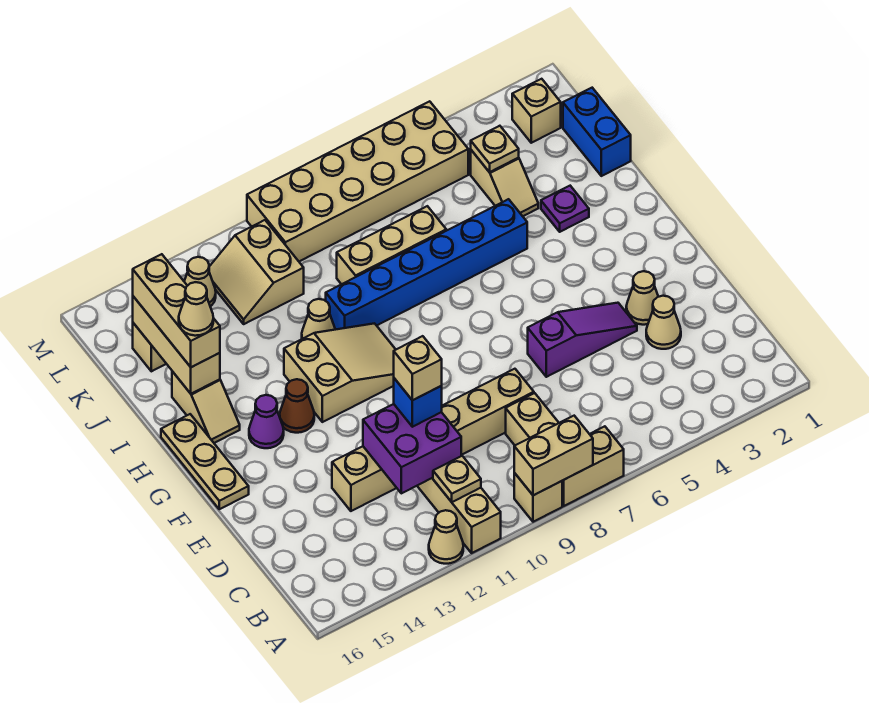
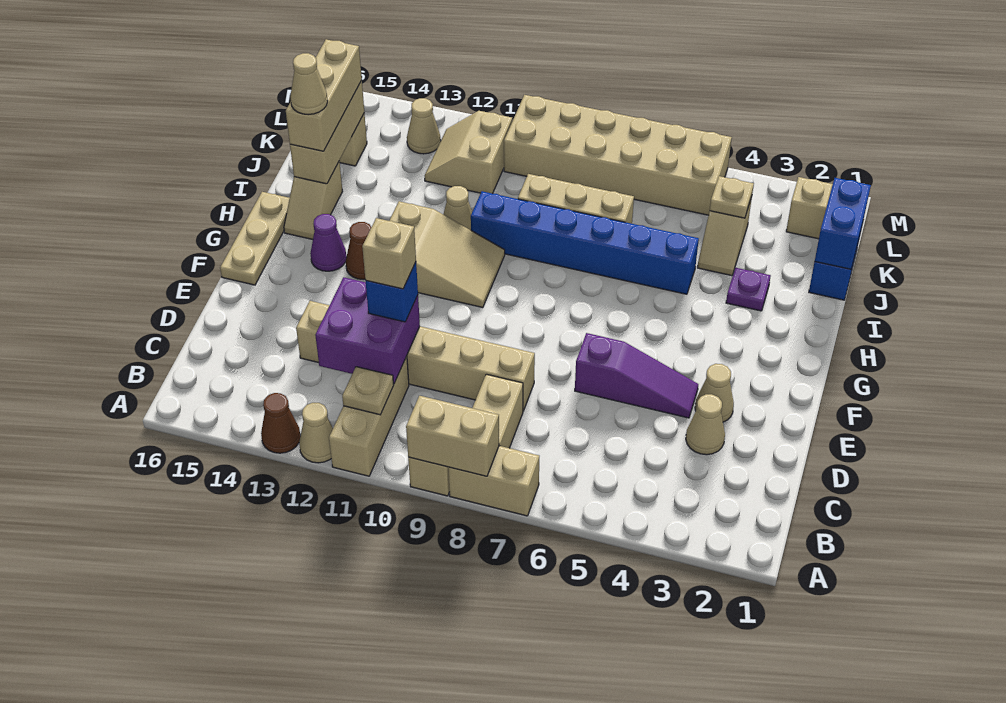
none -> brown 1x1 cone [261,393,300,453]
none -> blue 1x2 brick [815,178,871,269]

